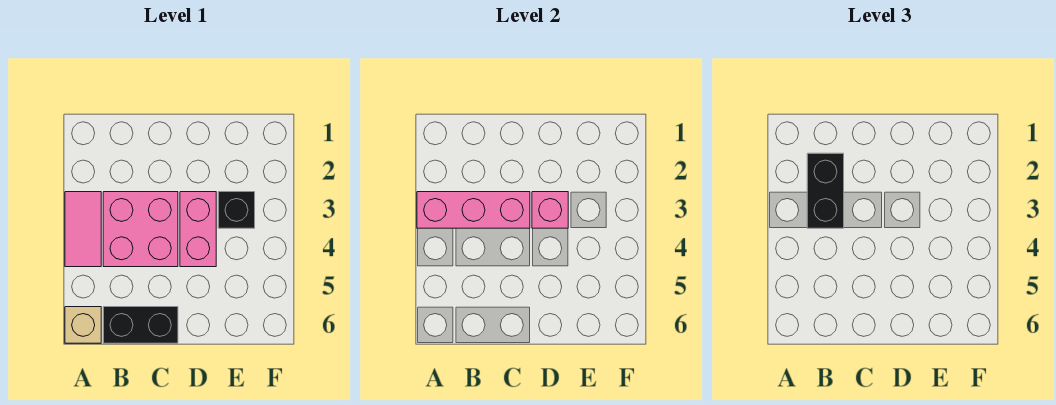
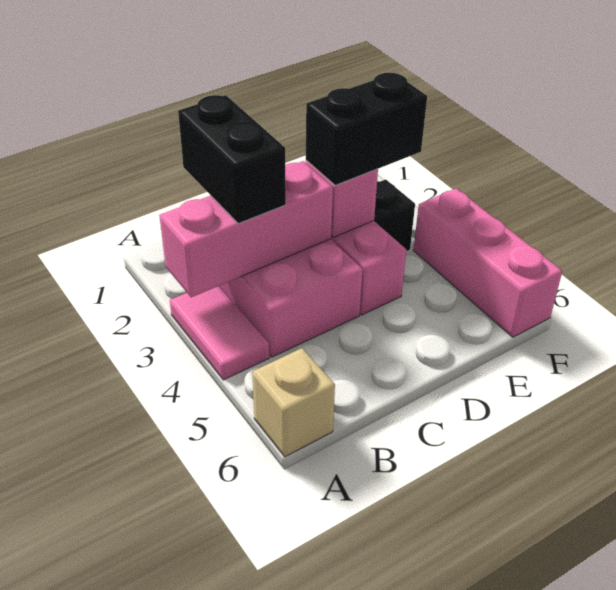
black 1x2 brick [103,307,178,343] -> black 1x2 brick moved to [306,73,427,185]
none -> pink 1x3 brick [413,188,562,337]

